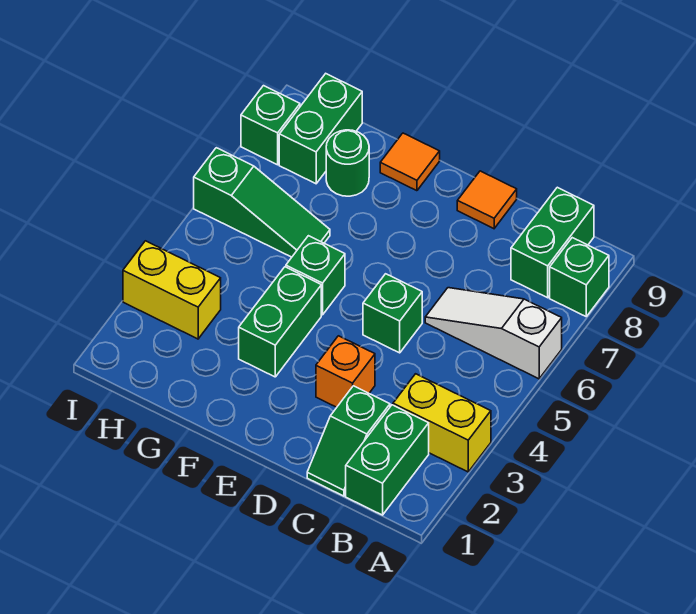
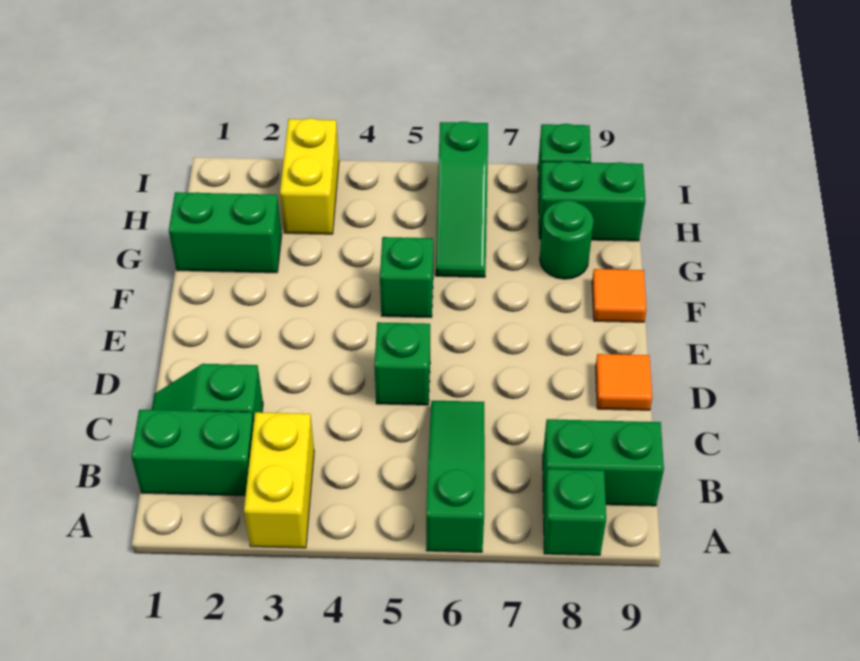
white 1x3 slope [425,288,562,379] -> green 1x3 slope [426,401,485,552]
orange 1x1 brick [316,336,375,407] -> none
green 1x2 brick [239,267,321,377] -> green 1x2 brick moved to [169,192,282,273]

